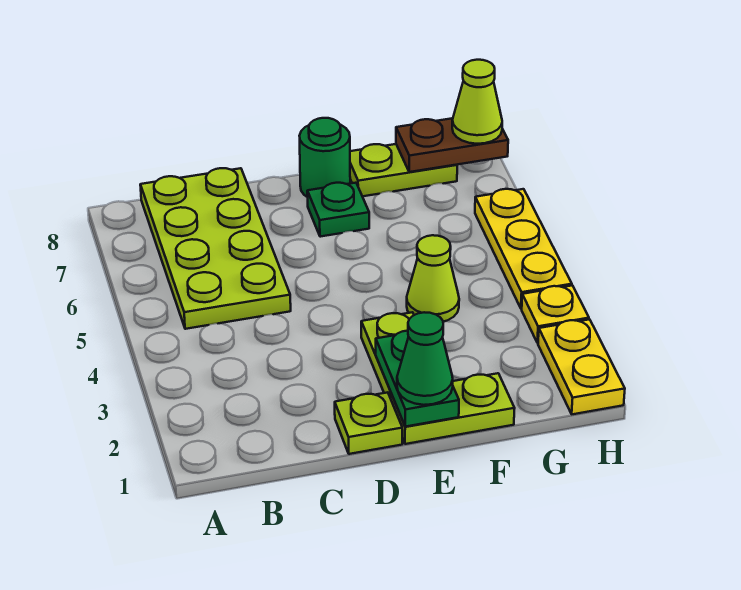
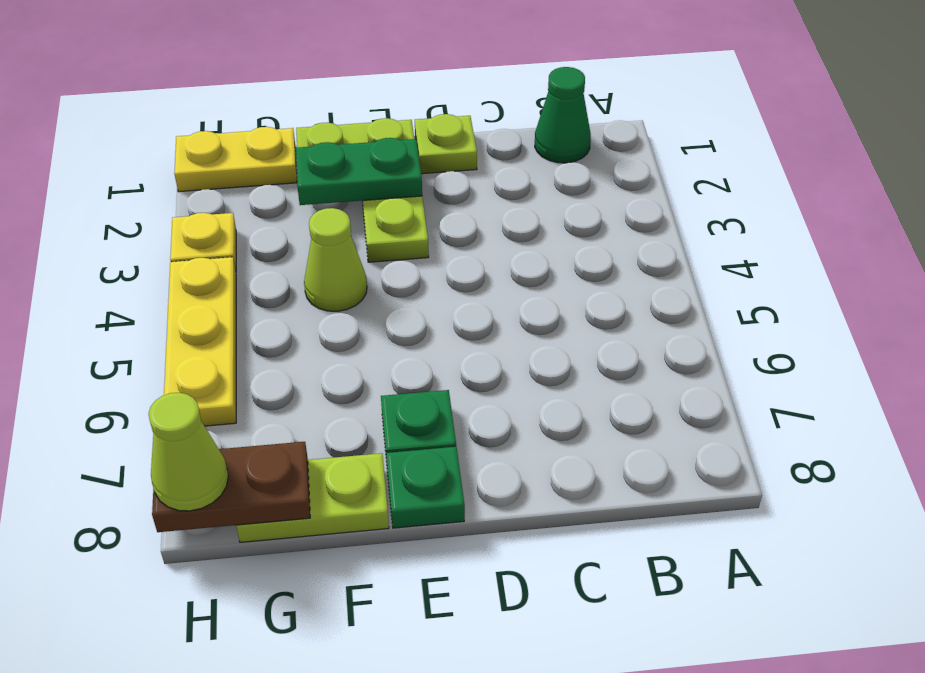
lime 2x4 plate [140,168,291,329] -> none
green 1x2 plate [376,331,459,427] -> green 1x2 plate turned to [296,138,422,205]
green 1x1 cone [397,312,453,405] -> green 1x1 cone moved to [535,67,591,163]
green 1x1 round brick [299,118,350,197] -> green 1x1 plate [386,447,465,528]
yellow 1x2 plate [538,319,625,414] -> yellow 1x2 plate turned to [174,127,297,192]

